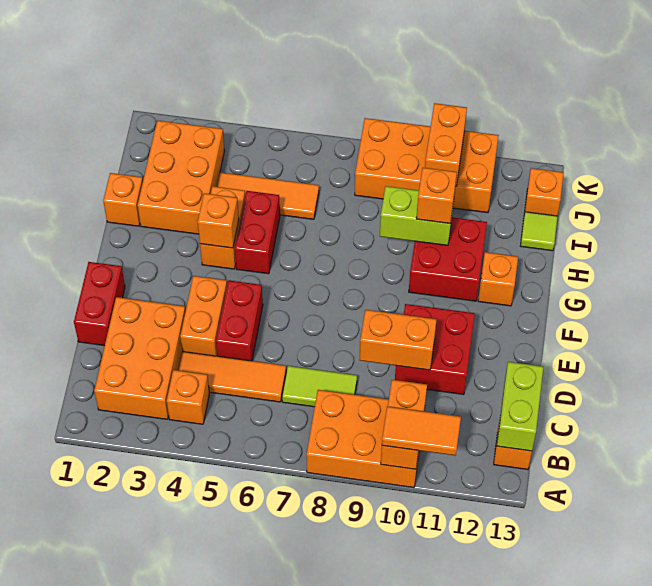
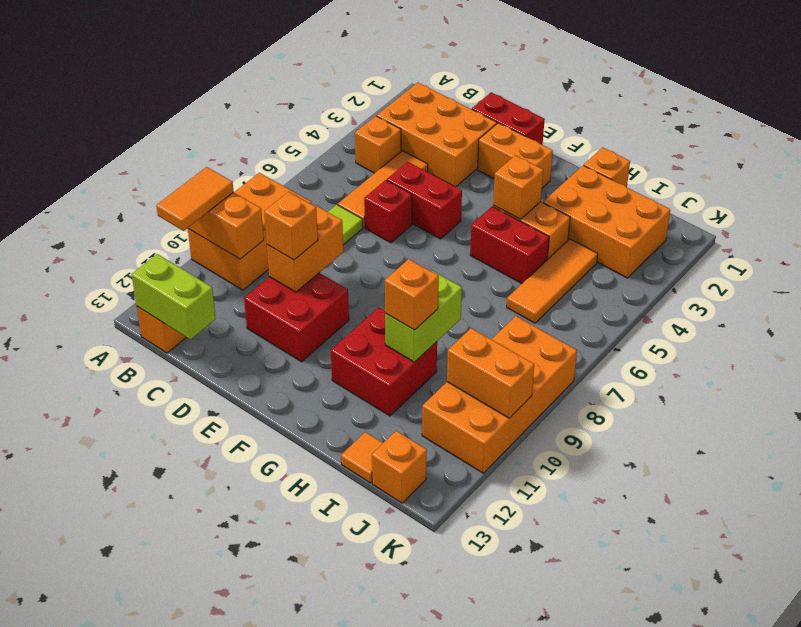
orange 1x2 brick [180,276,227,356] -> orange 1x2 brick moved to [477,123,553,188]
none -> red 1x1 brick [364,180,412,243]
orange 1x1 brick [478,252,518,306] -> orange 1x1 brick moved to [264,192,318,260]
lime 1x1 tile [520,212,558,251] -> orange 1x1 tile [341,432,383,483]

